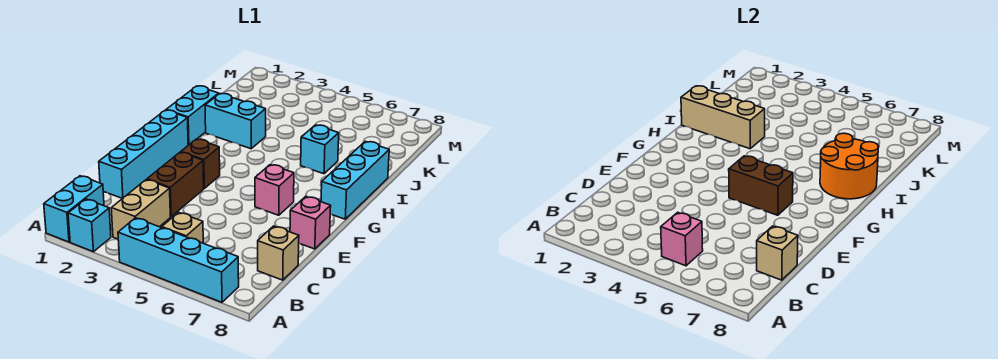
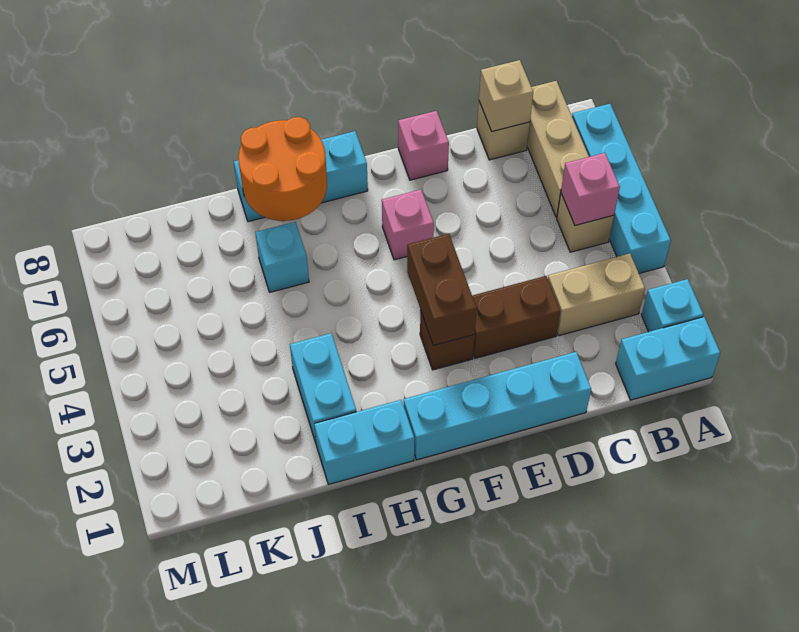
brown 1x2 brick [729,156,793,215] -> brown 1x2 brick moved to [407,234,477,345]
tan 1x3 brick [681,86,765,149] -> tan 1x3 brick moved to [527,81,589,217]

